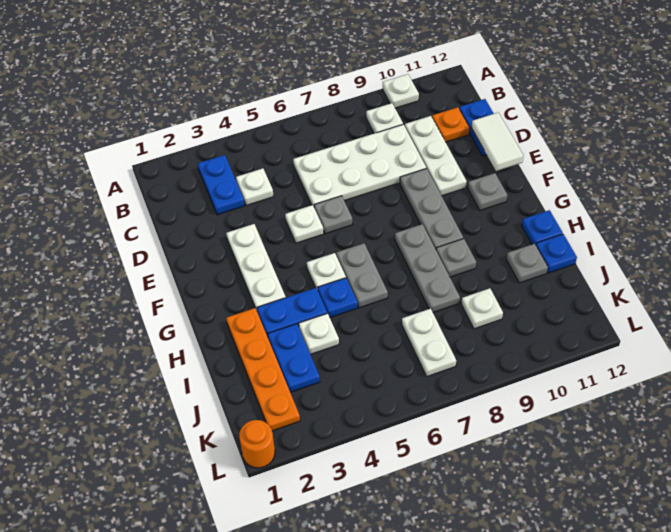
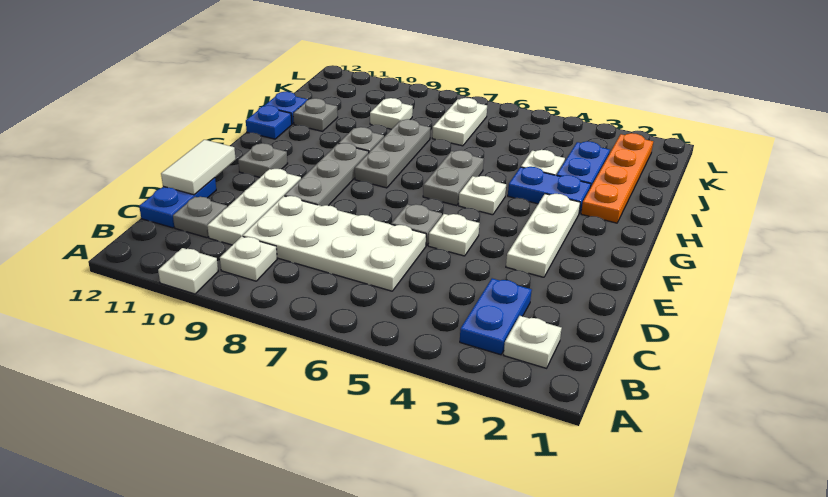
white 1x1 plate [236,168,274,206] -> white 1x1 plate moved to [504,316,562,368]
orange 1x1 plate [432,107,470,142] -> grey 1x1 plate [173,197,227,238]
blue 1x1 plate [318,278,358,318] -> none
orange 1x1 round brick [239,420,275,468] -> none

